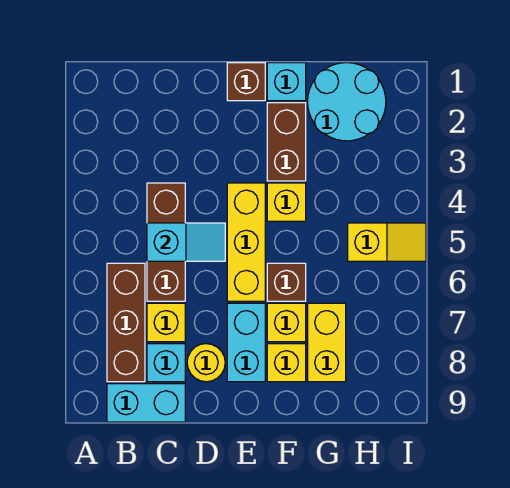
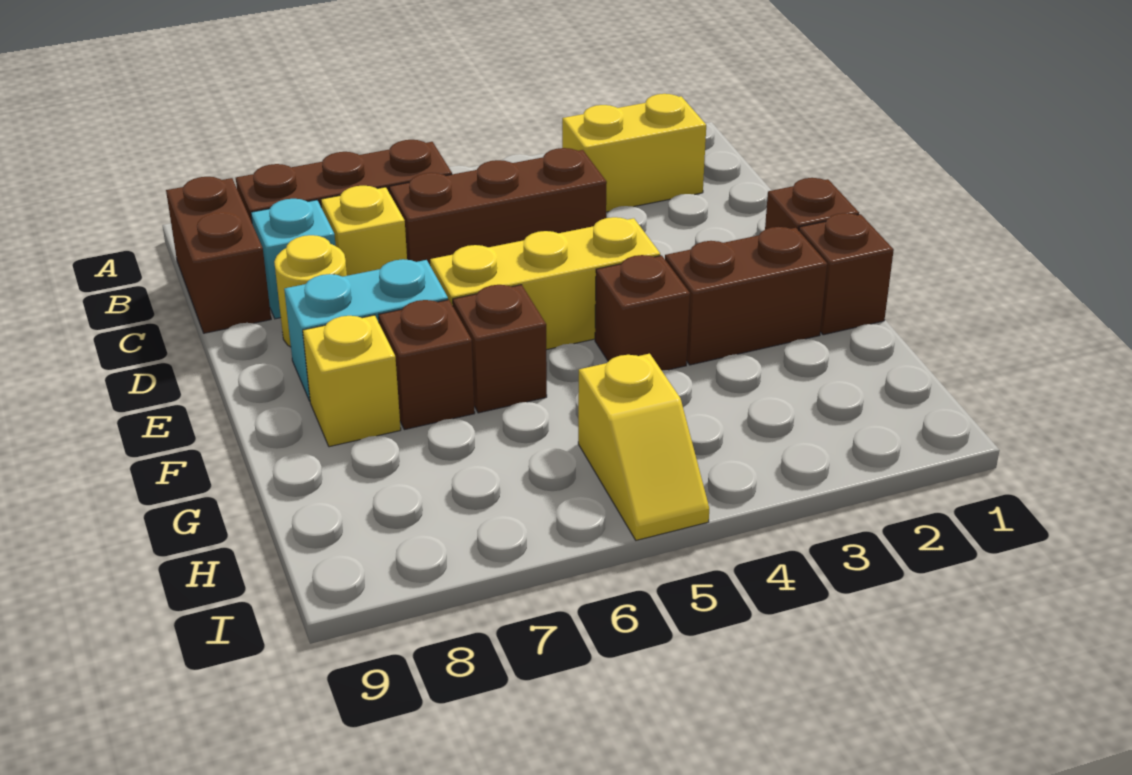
cyan 1x2 brick [107,384,185,422] -> brown 1x2 brick [166,177,271,333]
cyan 1x2 slope [147,223,225,261] -> none
cyan 1x1 brick [267,63,306,101] -> brown 1x1 brick [799,213,894,335]
yellow 1x1 brick [267,183,306,221] -> brown 1x1 brick [595,255,690,370]
yellow 1x1 brick [267,303,306,342] -> brown 1x1 brick [379,300,475,430]
cyan 2x2 round brick [308,63,386,141] -> none
yellow 1x2 brick [308,303,346,382] -> yellow 1x2 brick moved to [562,94,706,212]

